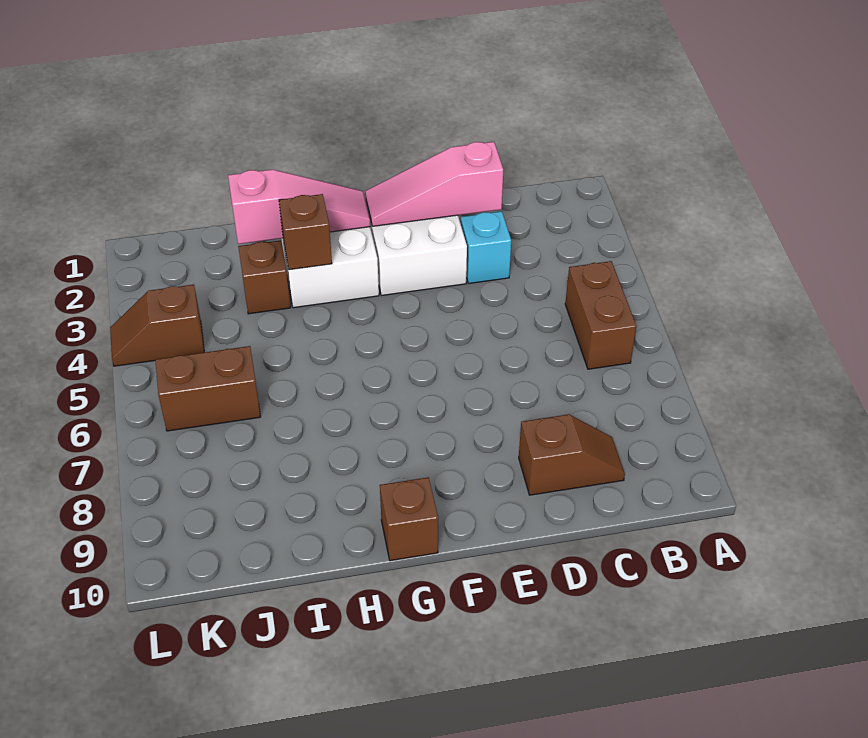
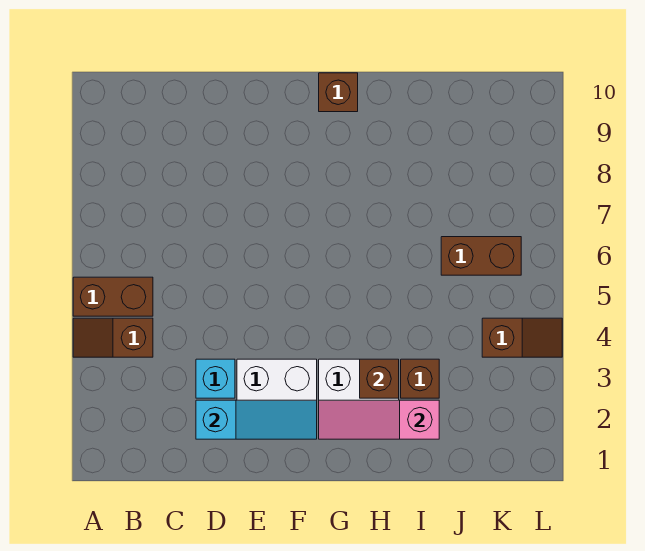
brown 1x2 brick [565,261,636,369] -> brown 1x2 brick turned to [73,277,153,316]
brown 1x2 slope [519,414,625,495] -> brown 1x2 slope moved to [73,318,153,357]
pink 1x3 slope [365,142,503,226] -> cyan 1x3 slope [196,400,317,439]

